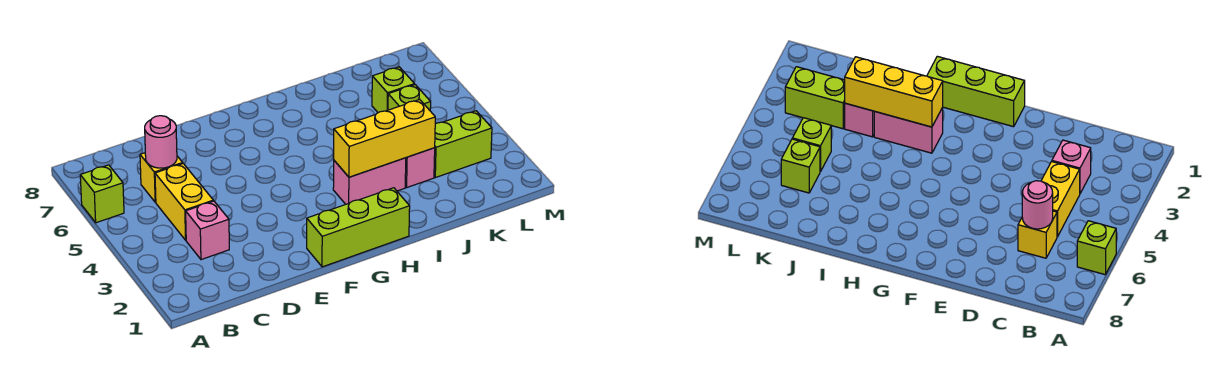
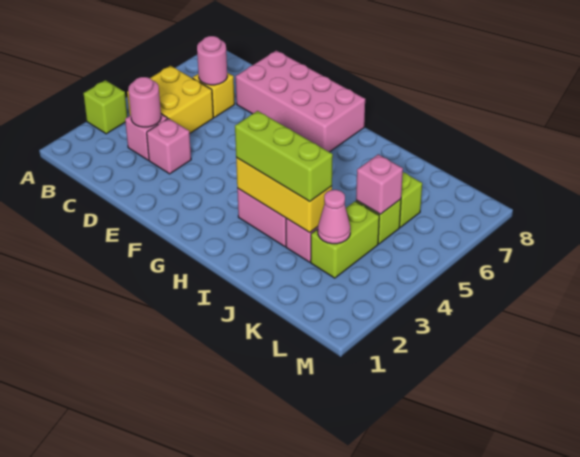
lime 1x1 brick [80,165,124,223] -> lime 1x1 brick moved to [83,80,127,134]
none -> pink 1x1 round brick [128,77,161,127]
yellow 1x2 brick [155,164,213,240] -> yellow 2x2 brick [127,66,213,133]
none -> pink 1x1 brick [147,118,191,174]
none -> pink 2x4 brick [236,51,365,152]
lime 1x3 brick [307,188,410,267] -> lime 1x3 brick moved to [235,111,333,202]
lime 1x2 brick [434,111,492,178] -> lime 1x2 brick turned to [311,201,379,278]
none -> pink 1x1 cone [318,190,350,244]
none -> pink 1x1 brick [356,154,403,214]

